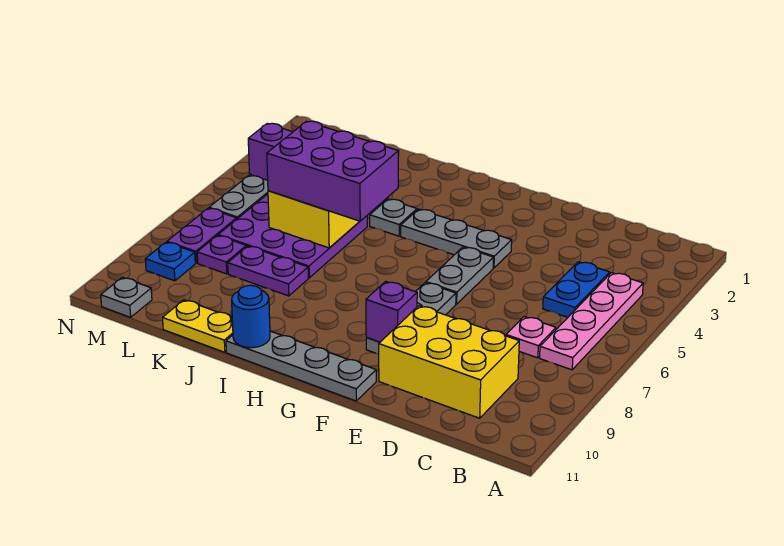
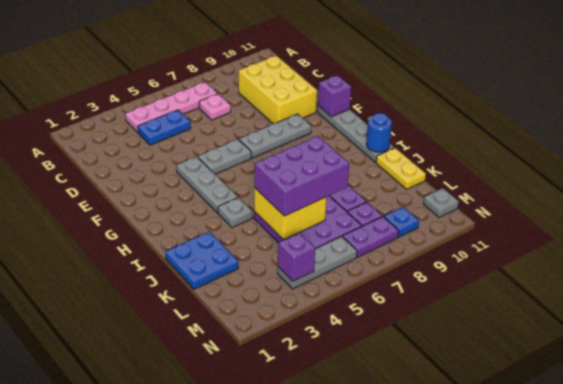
purple 1x1 brick [366,281,417,342] -> purple 1x1 brick moved to [318,75,351,117]
purple 2x3 brick [267,121,398,221] -> purple 2x3 brick turned to [255,136,349,216]
none -> blue 2x2 plate [165,232,238,289]

